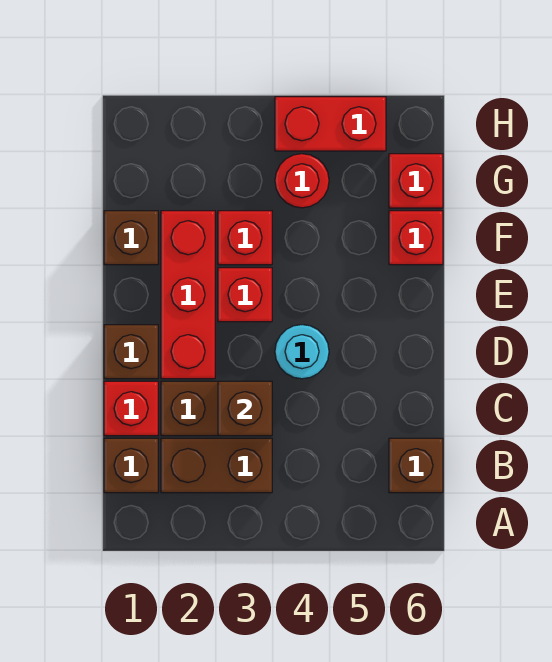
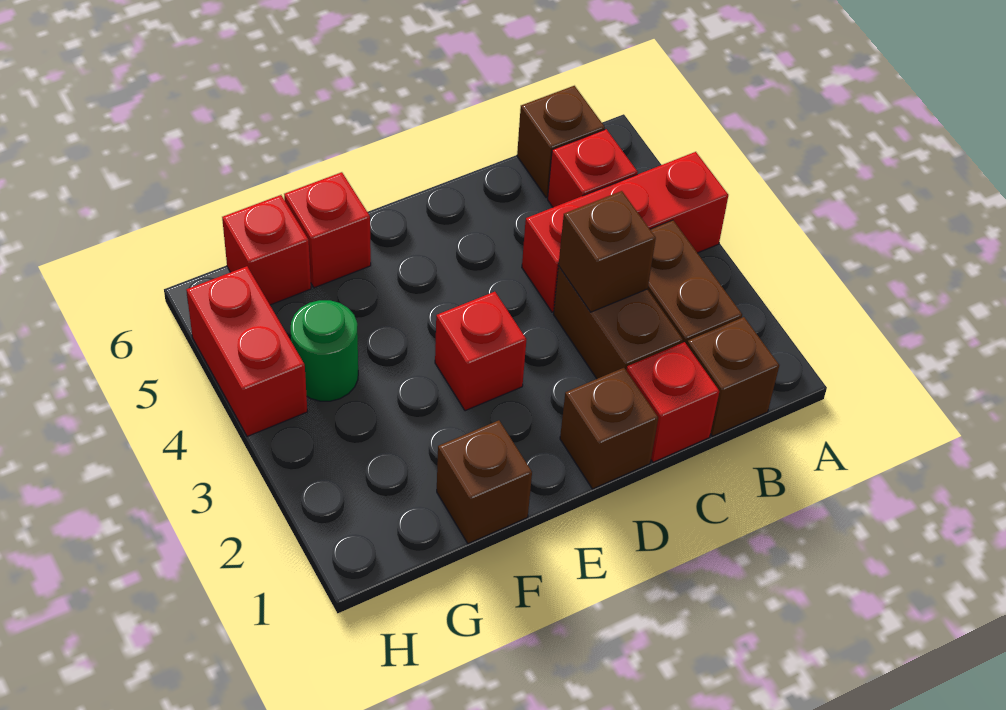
red 1x3 brick [161,211,215,379] -> red 1x3 brick moved to [522,152,728,312]
cyan 1x1 round brick [275,325,329,379] -> none
red 1x1 brick [218,211,272,265] -> red 1x1 brick moved to [548,129,638,207]
red 1x1 round brick [275,154,329,208] -> green 1x1 round brick [291,300,358,401]

